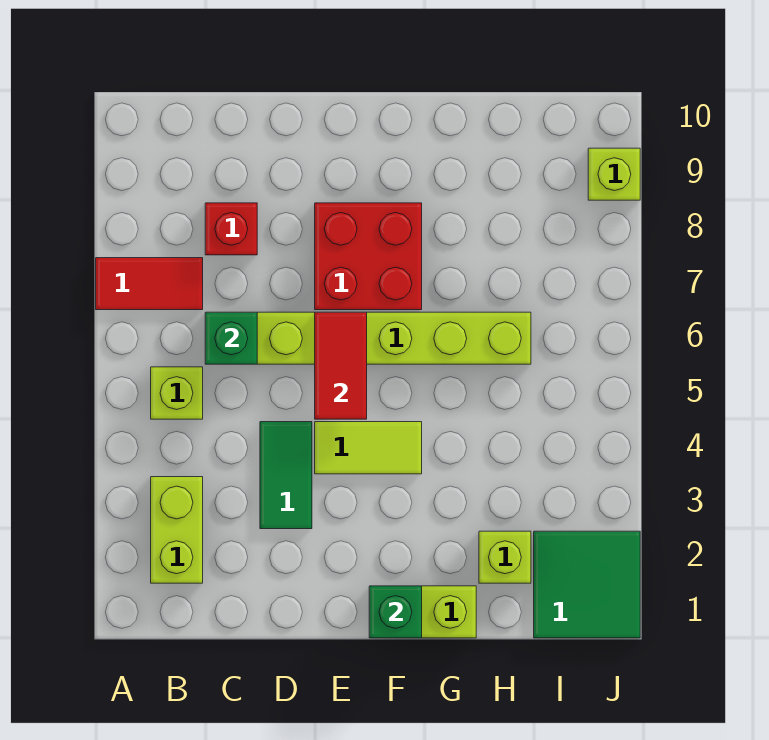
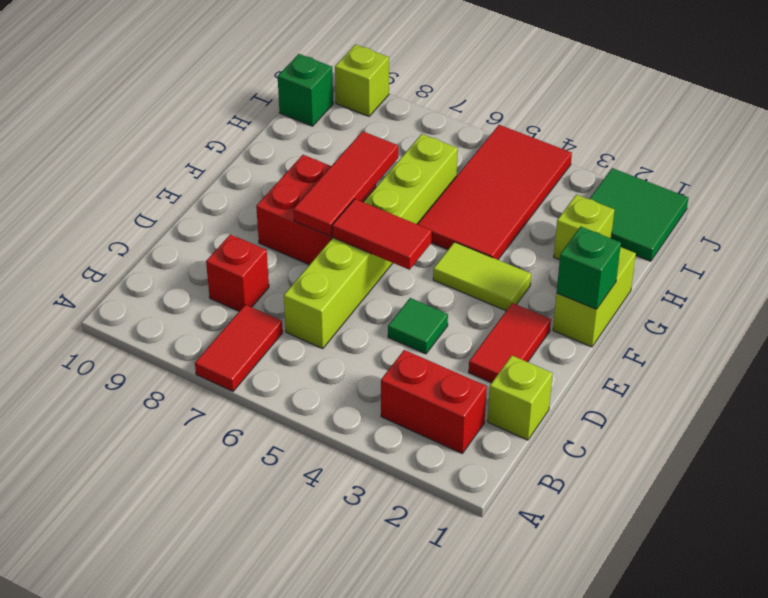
lime 1x2 brick [151,477,203,583] -> red 1x2 brick [381,350,487,454]
lime 1x1 brick [151,367,203,419] -> lime 1x1 brick moved to [488,356,553,440]
green 1x1 brick [205,312,257,364] -> green 1x1 brick moved to [278,54,333,126]
none -> red 1x2 tile [469,303,551,383]
green 1x2 tile [260,422,312,529] -> green 1x1 tile [388,298,448,354]
lime 1x2 tile [315,422,422,474] -> lime 1x2 tile turned to [433,242,531,311]
none -> red 1x3 tile [294,131,398,237]
none -> red 2x4 tile [417,125,572,260]

